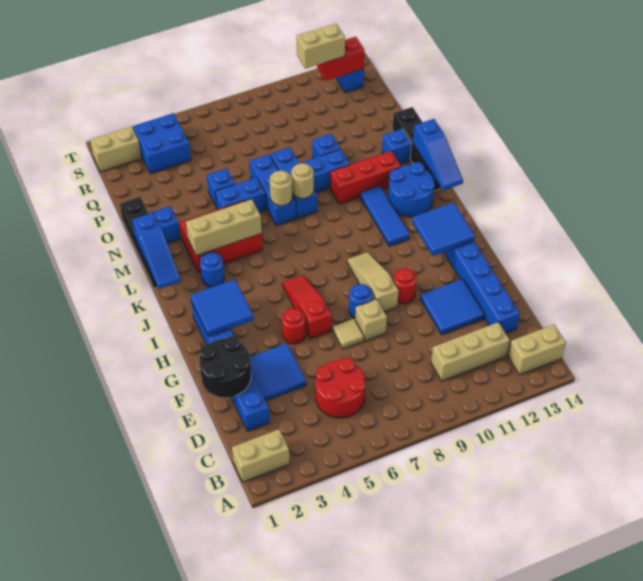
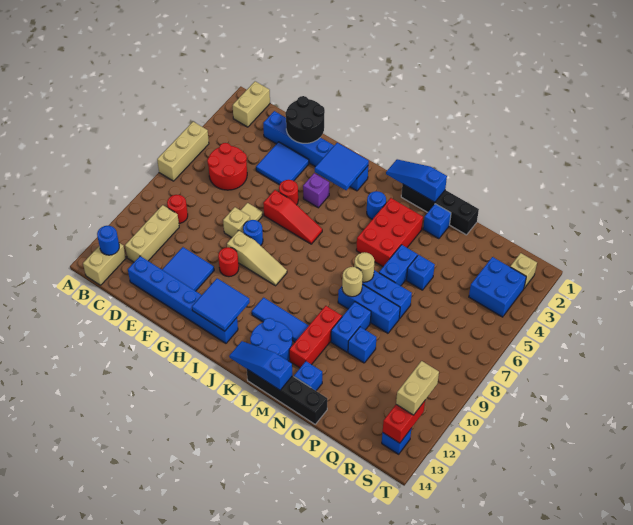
none -> blue 1x1 round brick [97,226,119,255]
none -> red 1x1 round brick [167,195,188,223]
none -> purple 1x1 brick [303,173,330,208]
tan 1x3 brick [186,199,262,256] -> tan 1x3 brick moved to [157,122,209,181]
tan 1x2 brick [90,127,142,172] -> tan 1x1 brick [510,253,537,288]

